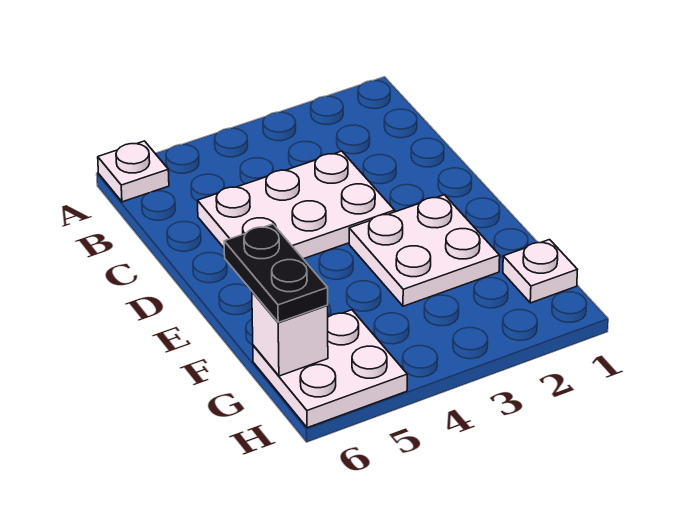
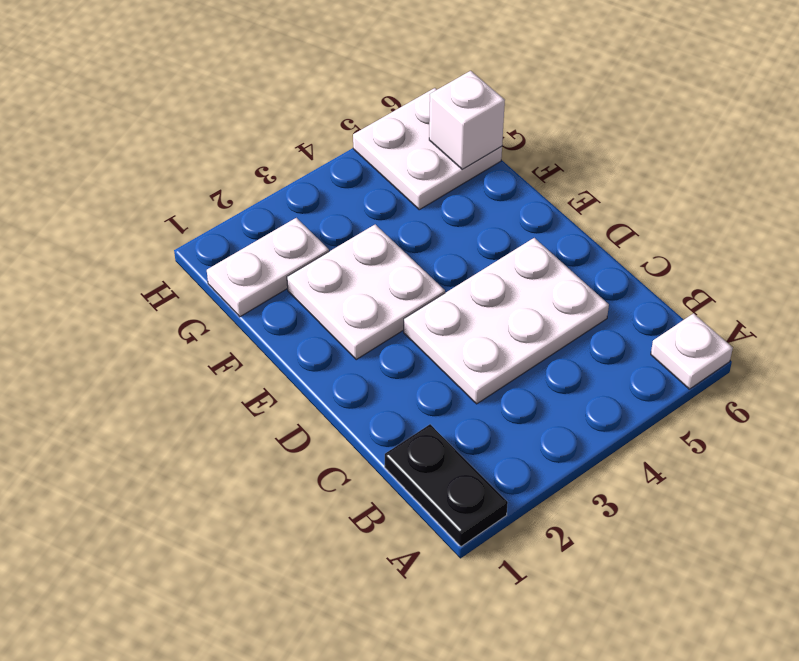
black 1x2 plate [224,224,328,322] -> black 1x2 plate moved to [385,424,508,547]
white 1x1 plate [503,240,578,303] -> white 1x2 plate [207,218,329,317]

